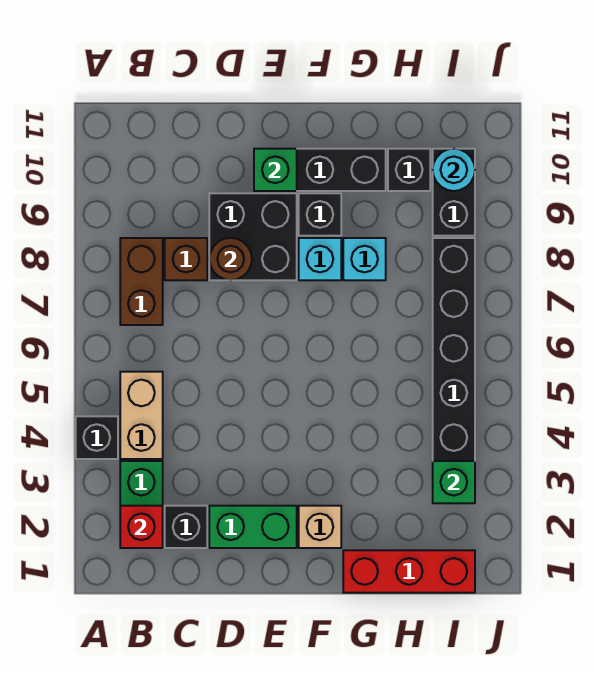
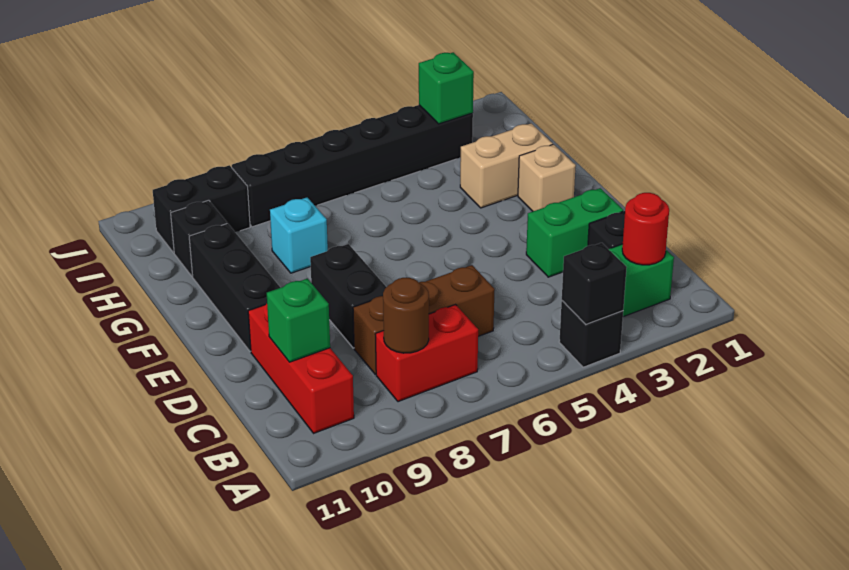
red 1x1 brick [120,506,163,548] -> red 1x1 round brick [622,193,669,265]
tan 1x2 brick [120,372,163,459] -> tan 1x2 brick moved to [460,123,553,208]
brown 1x2 brick [120,238,163,325] -> red 1x2 brick [375,305,478,402]
brown 1x1 brick [165,238,207,280] -> brown 1x3 brick [353,265,495,374]
green 1x2 brick [209,506,297,548] -> green 1x2 brick turned to [526,188,623,277]
black 2x2 brick [209,193,297,280] -> black 1x2 brick [310,244,386,348]
brown 1x1 round brick [209,238,252,280] -> brown 1x1 round brick moved to [383,278,429,353]
green 1x1 brick [254,149,297,191] -> green 1x1 brick moved to [267,279,330,362]
cyan 1x1 brick [299,238,341,280] -> none
black 1x1 brick [299,193,341,236] -> black 1x1 brick moved to [562,243,627,324]
red 1x3 brick [343,550,475,593] -> red 1x3 brick moved to [248,304,354,433]
cyan 1x1 round brick [433,149,475,191] -> none

